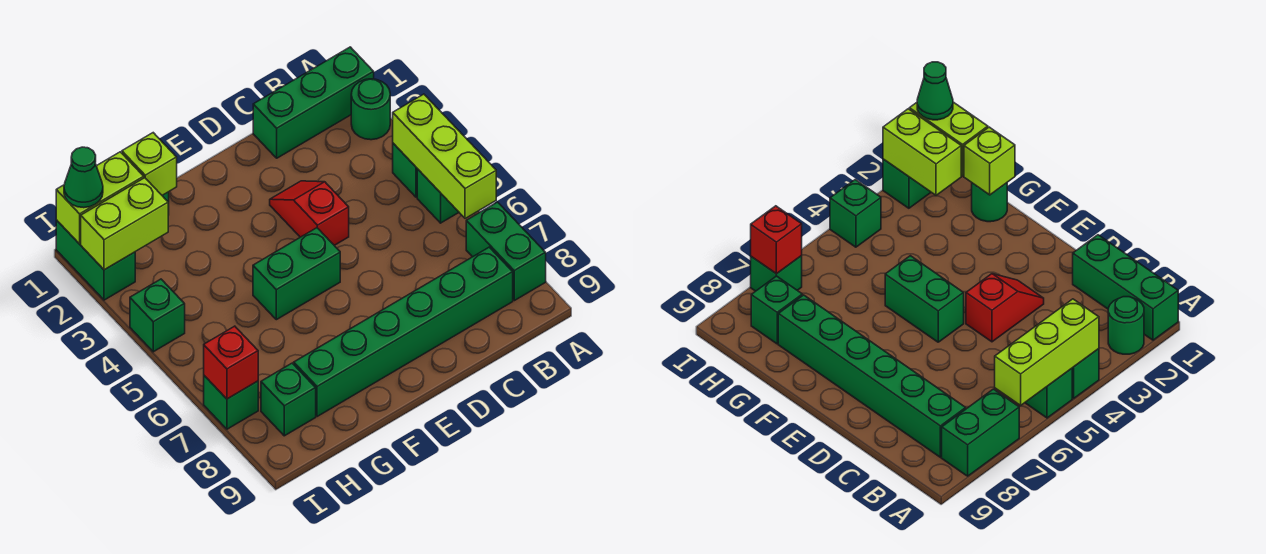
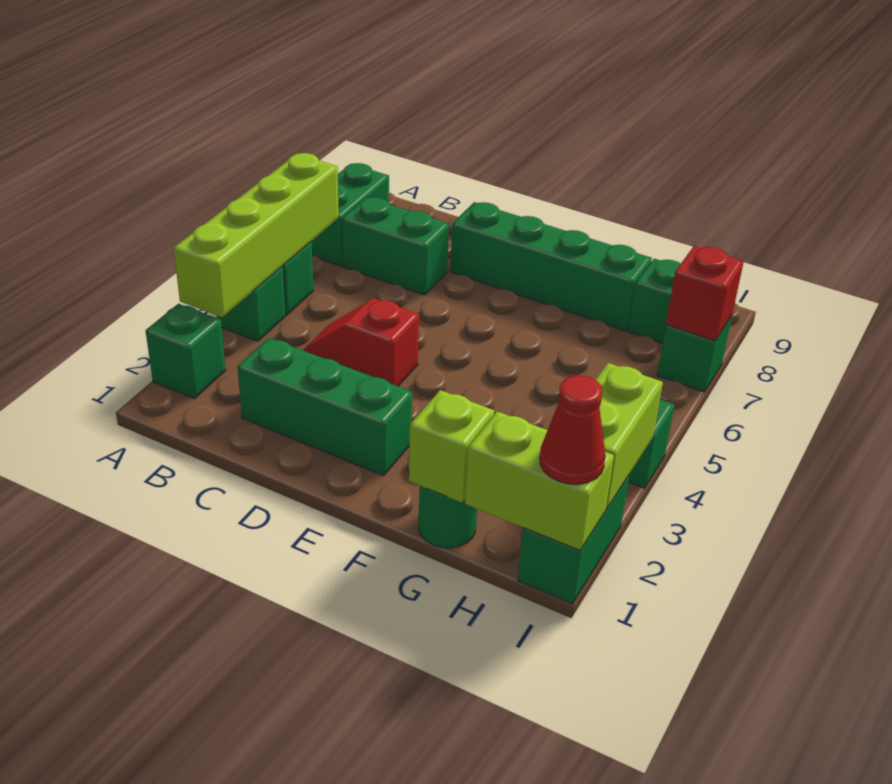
green 1x3 brick [253,47,374,158] -> green 1x3 brick moved to [237,338,412,475]
green 1x1 round brick [351,79,390,140] -> green 1x1 brick [146,304,226,399]
lime 1x3 brick [393,94,496,219] -> lime 1x4 brick [174,153,339,317]
green 1x6 brick [294,247,513,417] -> green 1x4 brick [450,202,652,331]
red 1x2 slope [270,181,349,245] -> red 1x2 slope turned to [303,298,419,386]
green 1x2 brick [253,228,340,320] -> green 1x2 brick moved to [342,197,449,295]
lime 1x2 brick [81,178,168,270] -> lime 1x2 brick turned to [596,363,663,509]
green 1x1 cone [64,147,103,208] -> red 1x1 cone [540,375,605,484]

